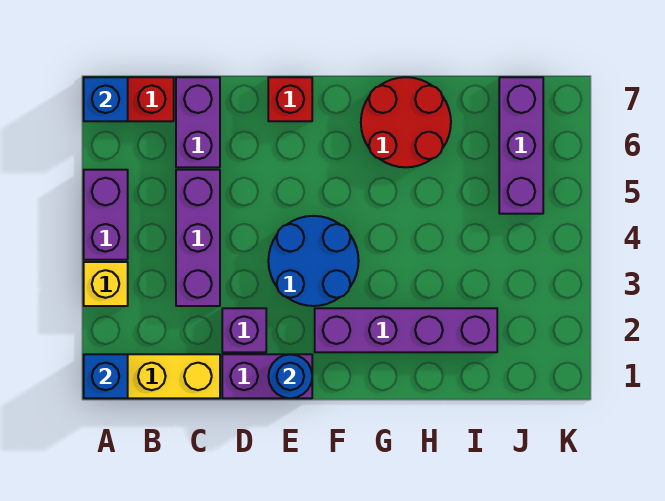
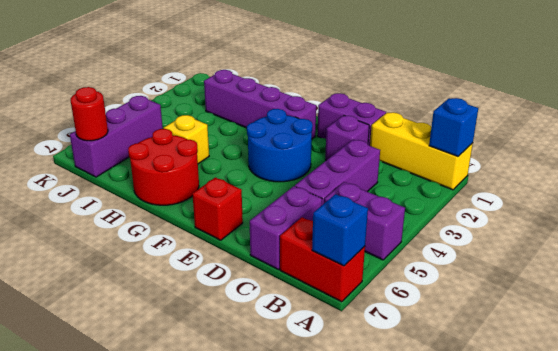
yellow 1x1 brick [84,262,128,306] -> yellow 1x1 brick moved to [164,115,209,164]
purple 1x2 brick [84,170,128,260] -> purple 1x2 brick turned to [324,182,405,260]
blue 1x1 round brick [268,354,312,398] -> none
none -> red 1x1 round brick [71,87,108,141]

